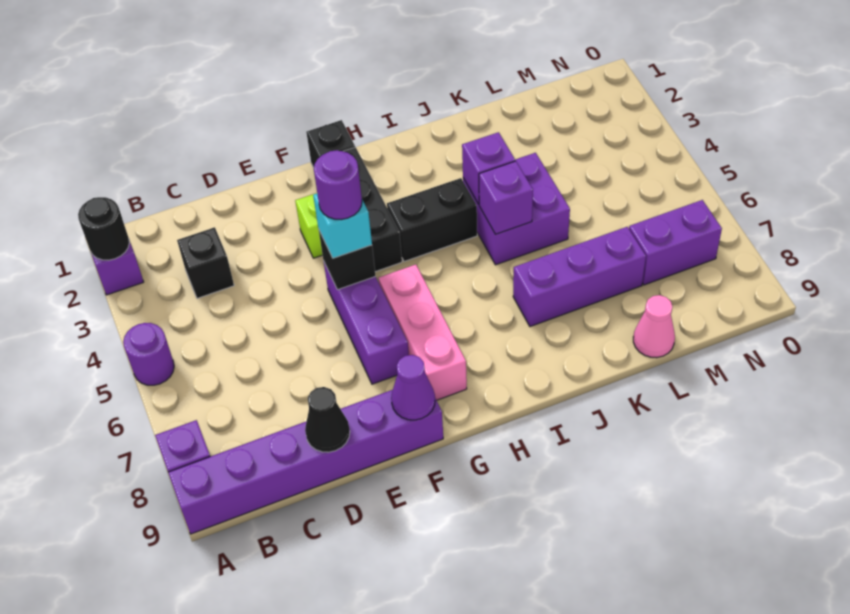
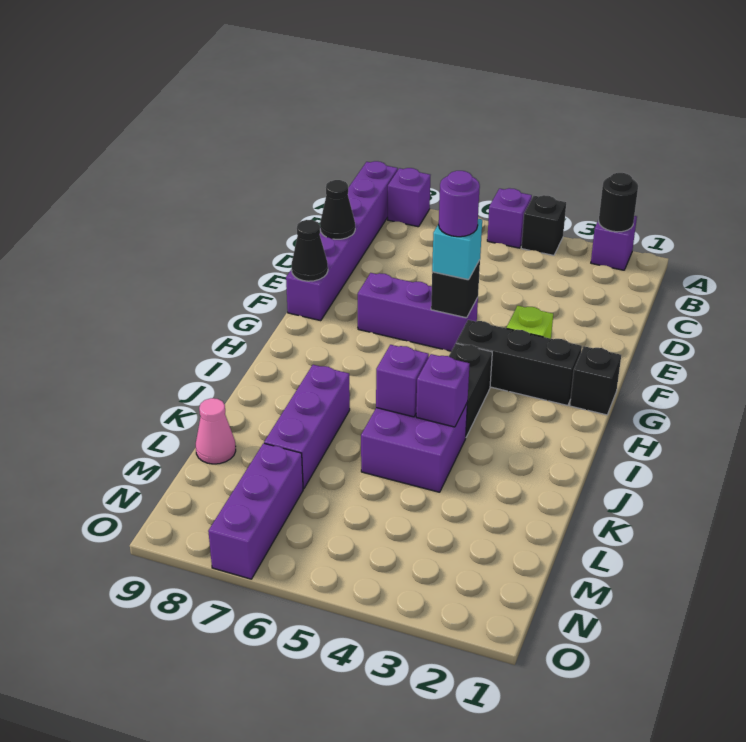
purple 1x1 round brick [123,323,174,385] -> purple 1x1 brick [487,188,532,248]
black 1x1 brick [177,227,234,298] -> black 1x1 brick moved to [521,195,566,255]
purple 1x1 cone [391,355,435,420] -> black 1x1 cone [292,220,328,281]
pink 1x3 brick [378,265,467,400] -> none
purple 1x2 brick [629,200,722,285] -> purple 1x3 brick [208,443,303,579]

